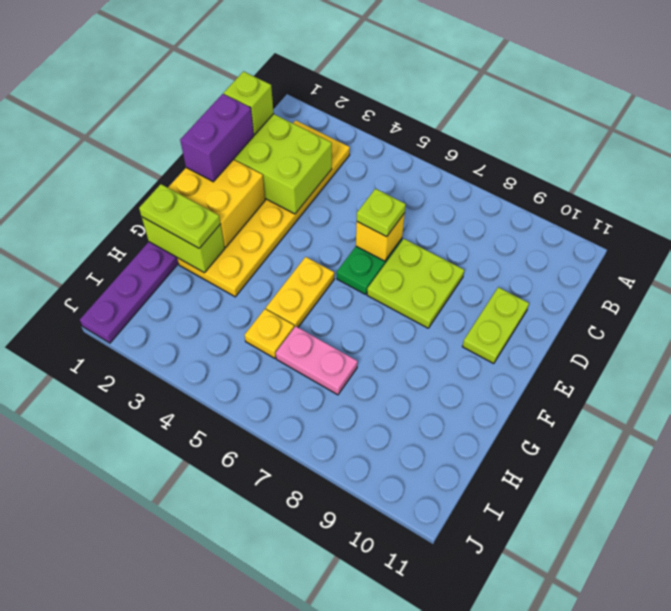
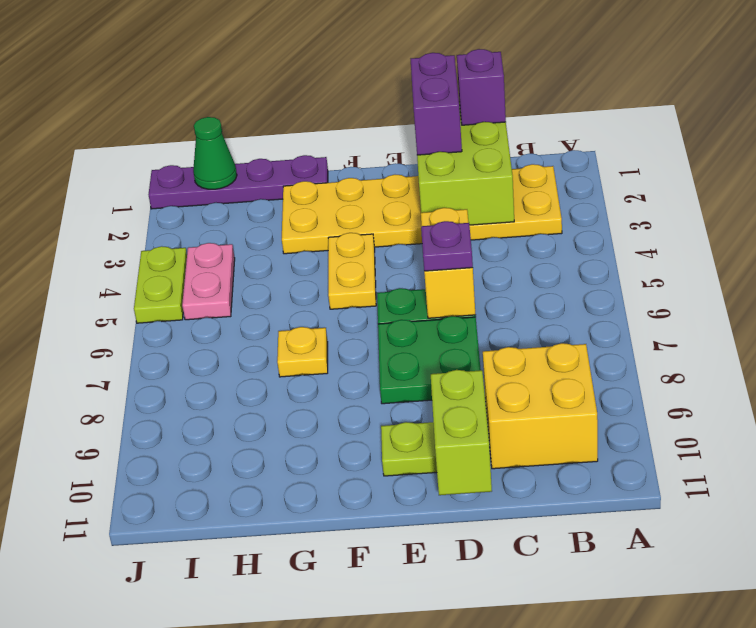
lime 1x1 brick [224,71,274,135] -> purple 1x1 brick [457,49,506,125]
purple 1x2 brick [180,94,254,182] -> purple 1x2 brick turned to [411,53,462,155]
yellow 1x1 brick [356,213,405,261] -> yellow 1x2 brick [421,208,476,318]
lime 1x1 plate [357,189,406,237] -> purple 1x1 plate [421,221,473,271]
lime 2x2 plate [367,239,464,328] -> green 2x2 plate [378,316,481,404]
yellow 2x2 brick [168,159,265,247] -> yellow 2x2 brick moved to [483,343,598,469]
yellow 1x2 plate [266,257,334,327] -> yellow 1x2 plate turned to [328,233,376,309]
lime 1x2 brick [142,217,225,273] -> lime 1x2 brick moved to [431,370,492,495]
lime 1x2 plate [139,184,220,248] -> lime 1x2 plate moved to [134,246,187,323]
yellow 1x1 plate [245,309,294,358] -> yellow 1x1 plate moved to [277,327,328,377]
pink 1x2 plate [276,326,358,395] -> pink 1x2 plate moved to [182,243,235,320]
none -> green 1x1 cone [193,117,237,189]

